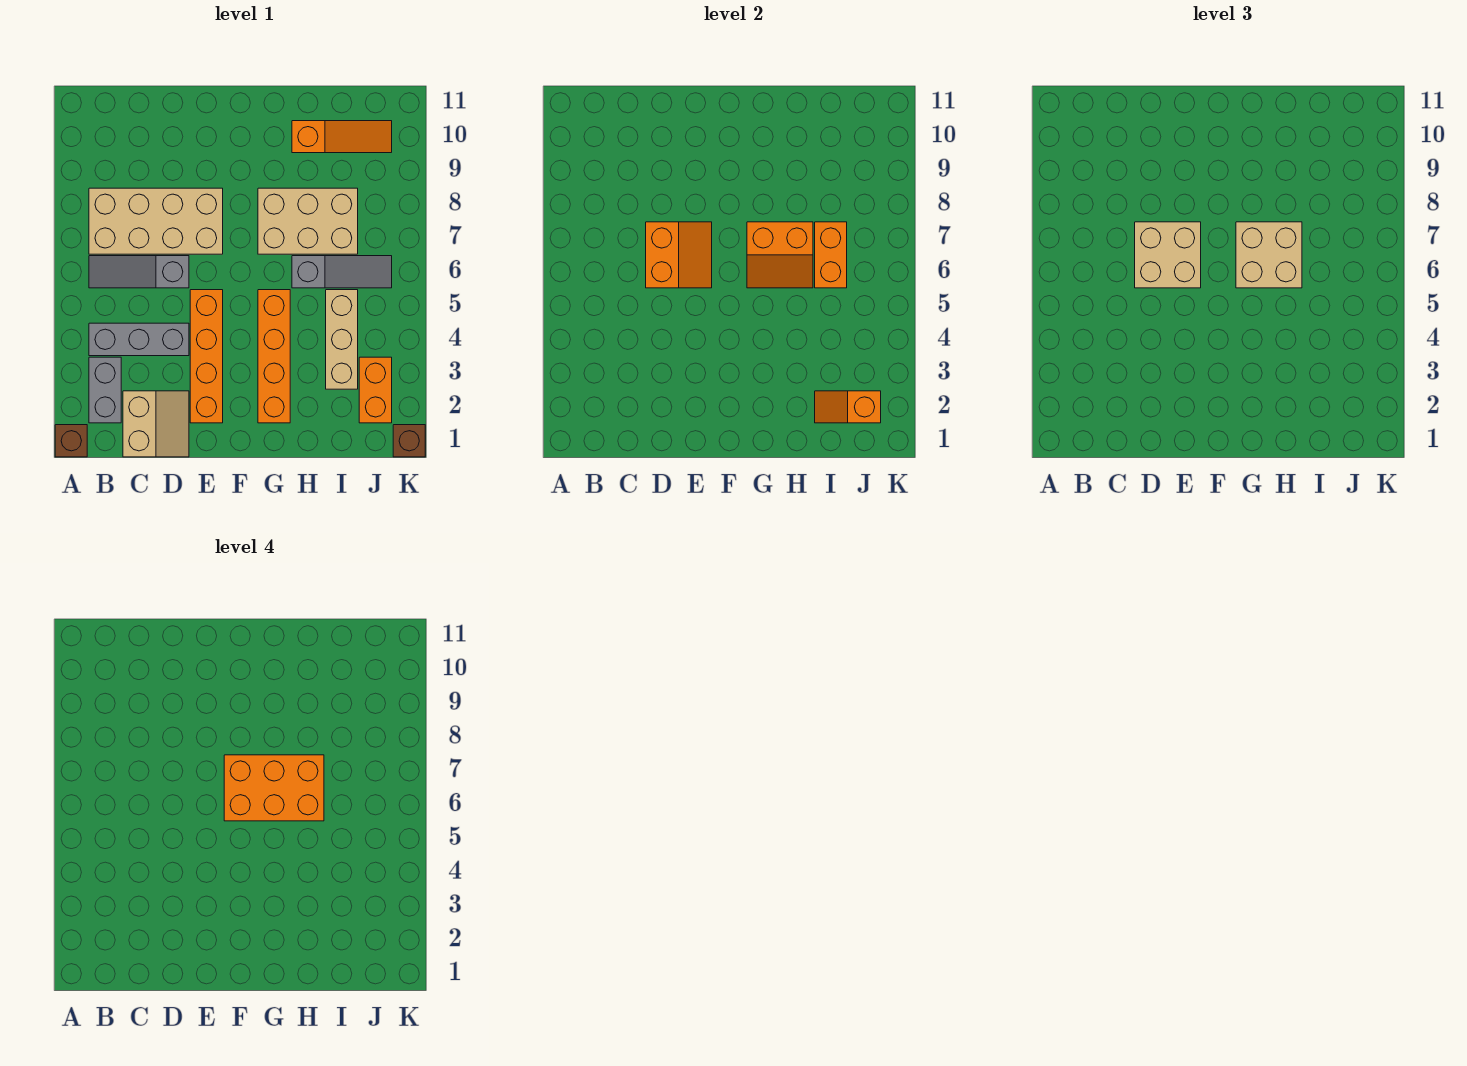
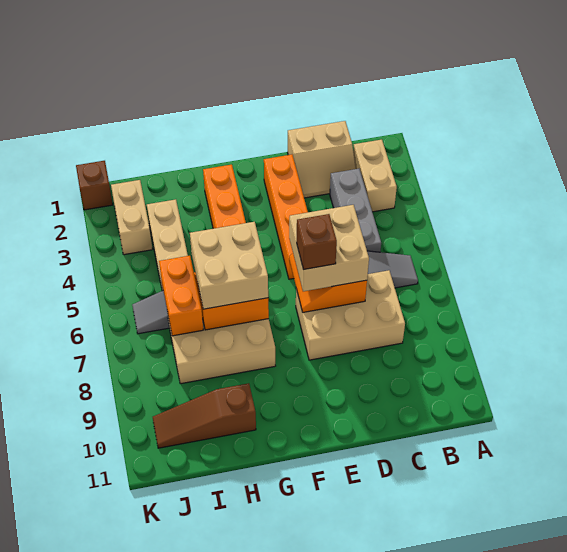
brown 1x1 brick [55,425,87,457] -> brown 1x1 brick moved to [297,214,337,270]
grey 1x2 brick [89,357,121,423] -> tan 1x2 brick [353,140,397,212]
grey 1x3 brick [89,323,189,356] -> grey 1x3 brick turned to [330,169,381,252]
tan 2x4 brick [89,188,223,254] -> tan 2x3 brick [296,270,405,360]
tan 2x2 slope [123,391,189,457] -> tan 2x2 slope turned to [288,121,356,198]
orange 2x3 brick [224,755,324,821] -> none
orange 1x3 slope [292,121,392,153] -> brown 1x3 slope [153,383,256,448]
orange 1x2 slope [815,391,881,423] -> none
orange 1x2 brick [359,357,392,423] -> tan 1x2 brick [111,180,152,255]

